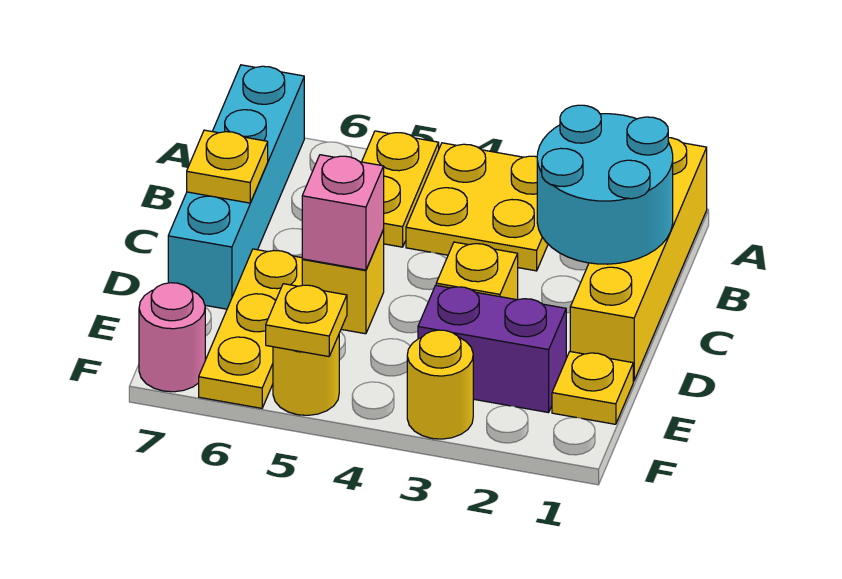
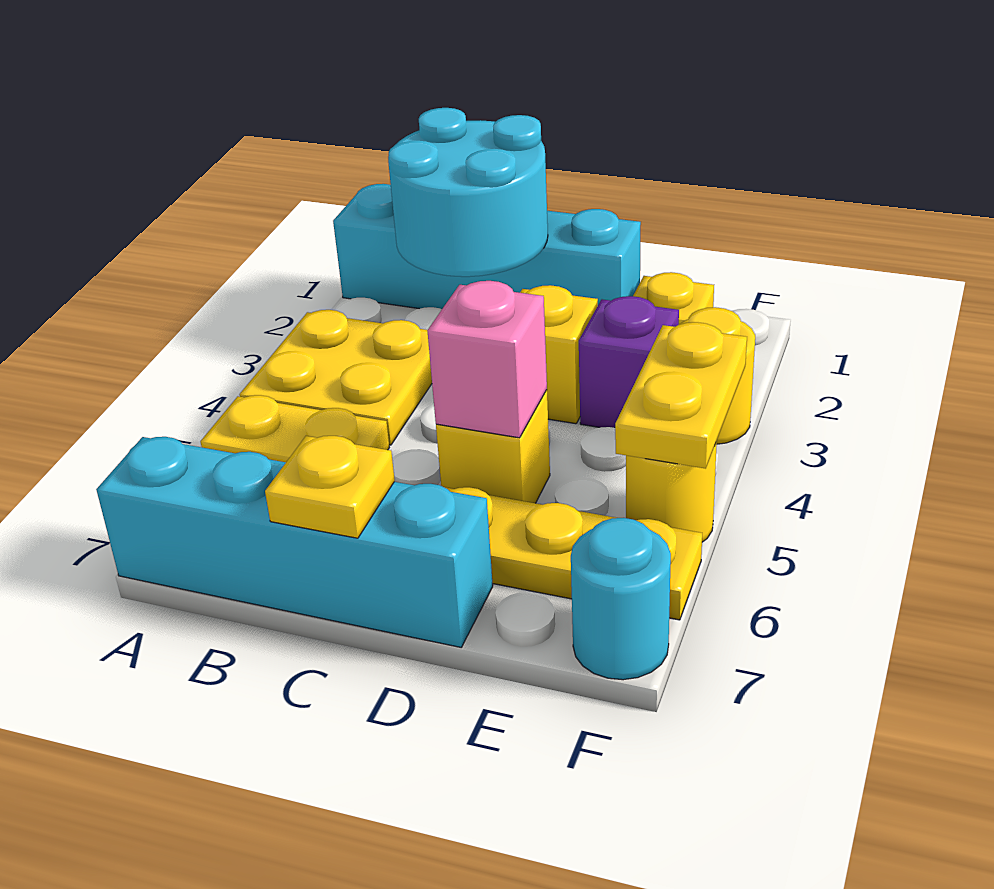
yellow 1x4 brick [570,138,707,381] -> cyan 1x4 brick [333,184,641,309]
purple 1x2 brick [418,285,566,413] -> purple 1x1 brick [579,296,679,428]
yellow 1x1 plate [266,284,347,357] -> yellow 1x2 plate [615,322,747,469]
pink 1x1 round brick [139,283,205,392] -> cyan 1x1 round brick [571,518,671,680]

